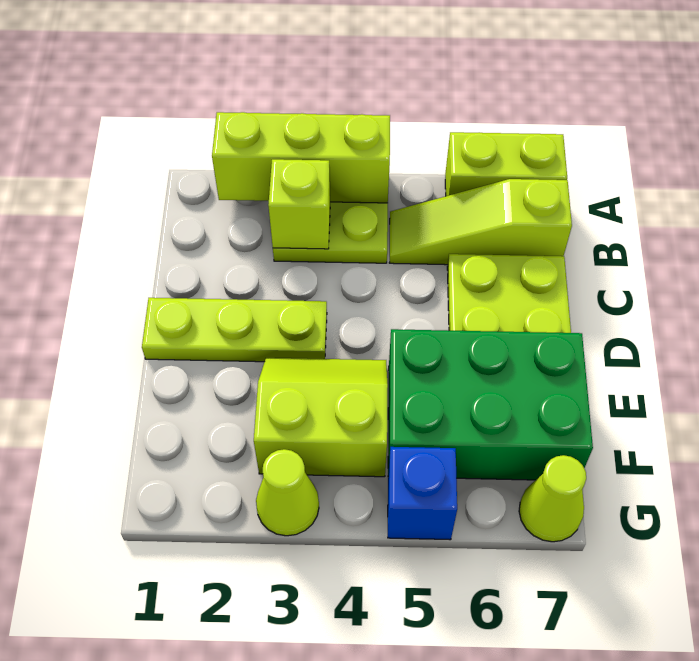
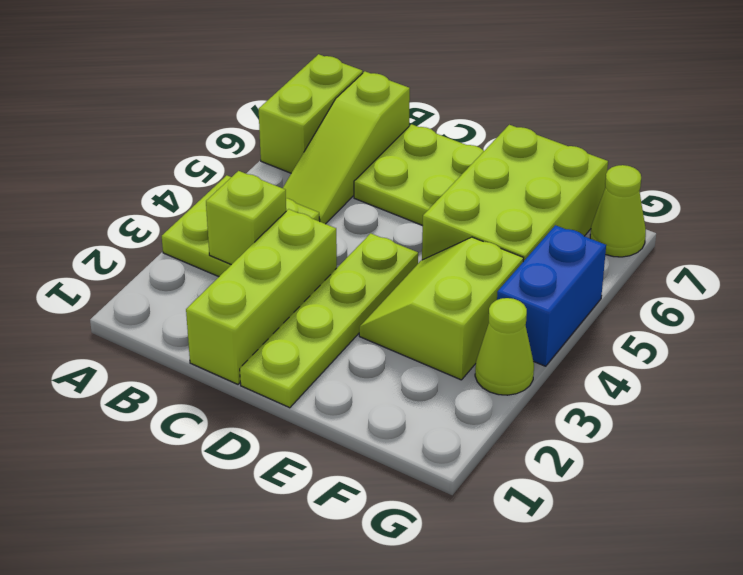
lime 1x3 brick [212,112,390,203] -> lime 1x3 brick moved to [186,209,337,384]
lime 1x3 plate [142,298,327,362] -> lime 1x4 plate [240,233,418,408]
green 2x3 brick [388,329,593,480] -> lime 2x3 brick [422,125,608,262]
blue 1x1 brick [388,447,457,540] -> blue 1x2 brick [497,225,606,366]

